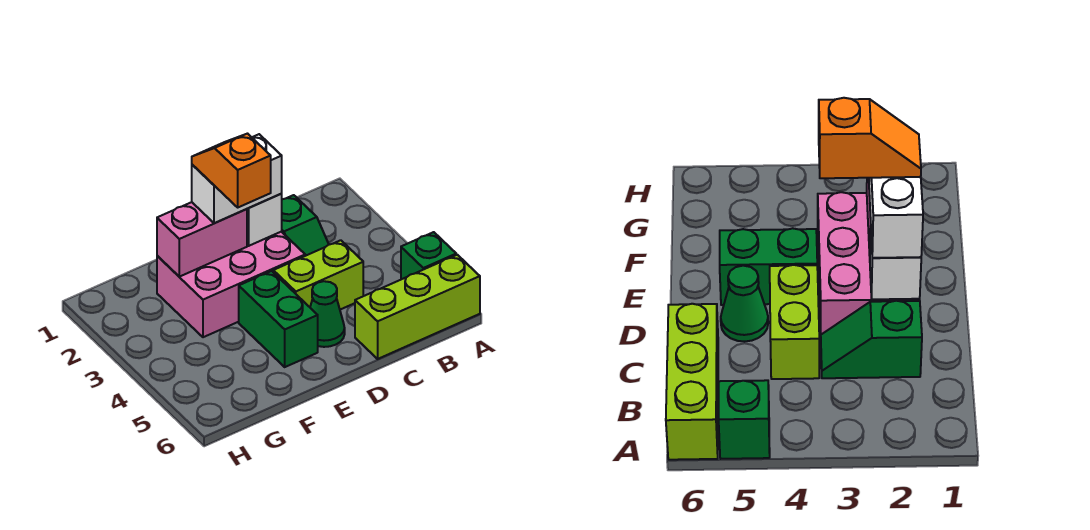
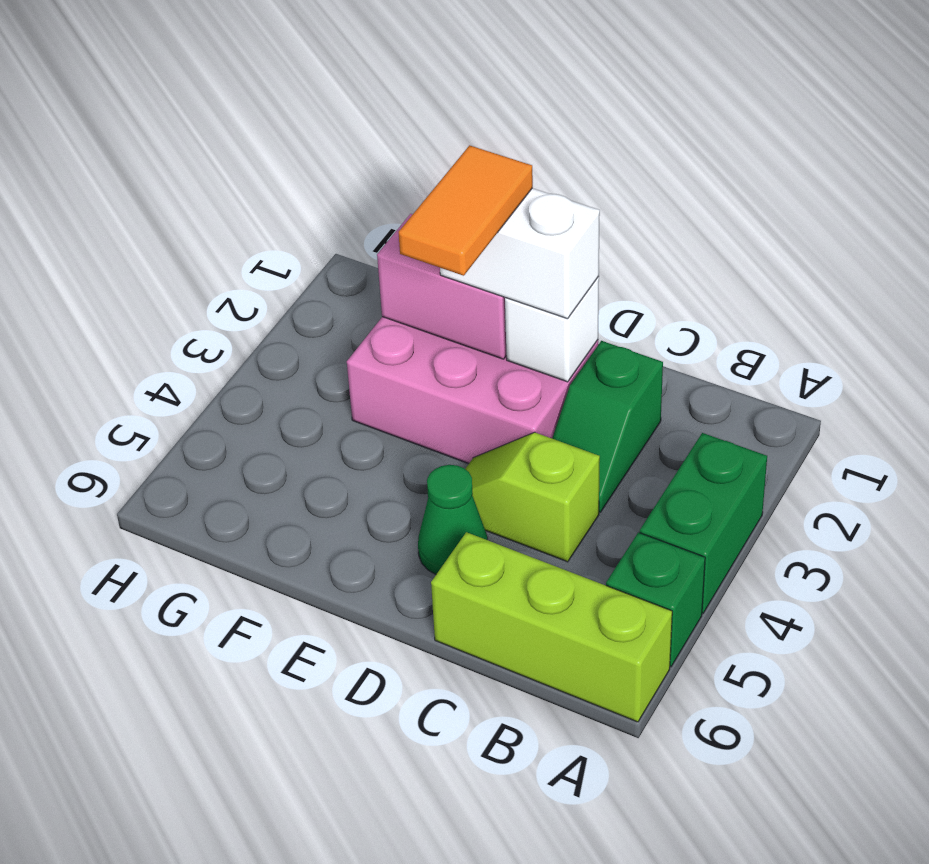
lime 1x2 brick [273,240,363,310] -> lime 1x2 slope [465,432,600,562]
orange 1x2 slope [192,134,271,207] -> orange 1x2 tile [398,145,533,276]
green 1x2 brick [239,271,318,367] -> green 1x2 brick moved to [640,433,767,613]

